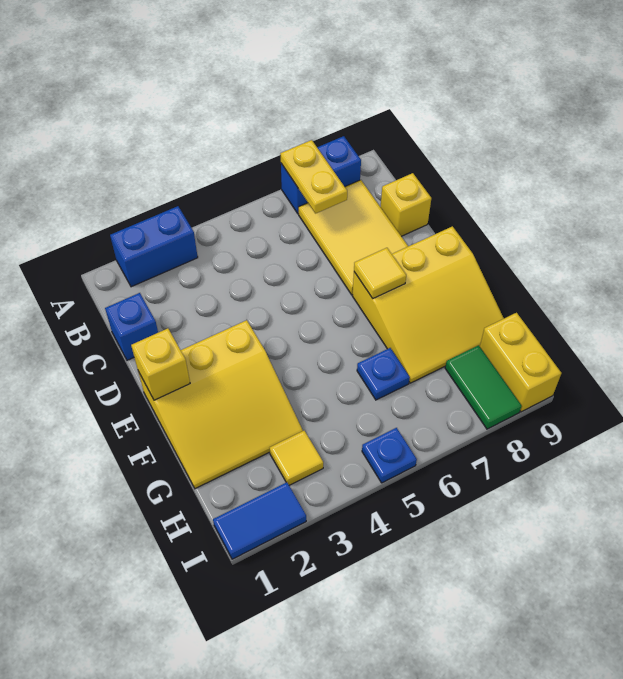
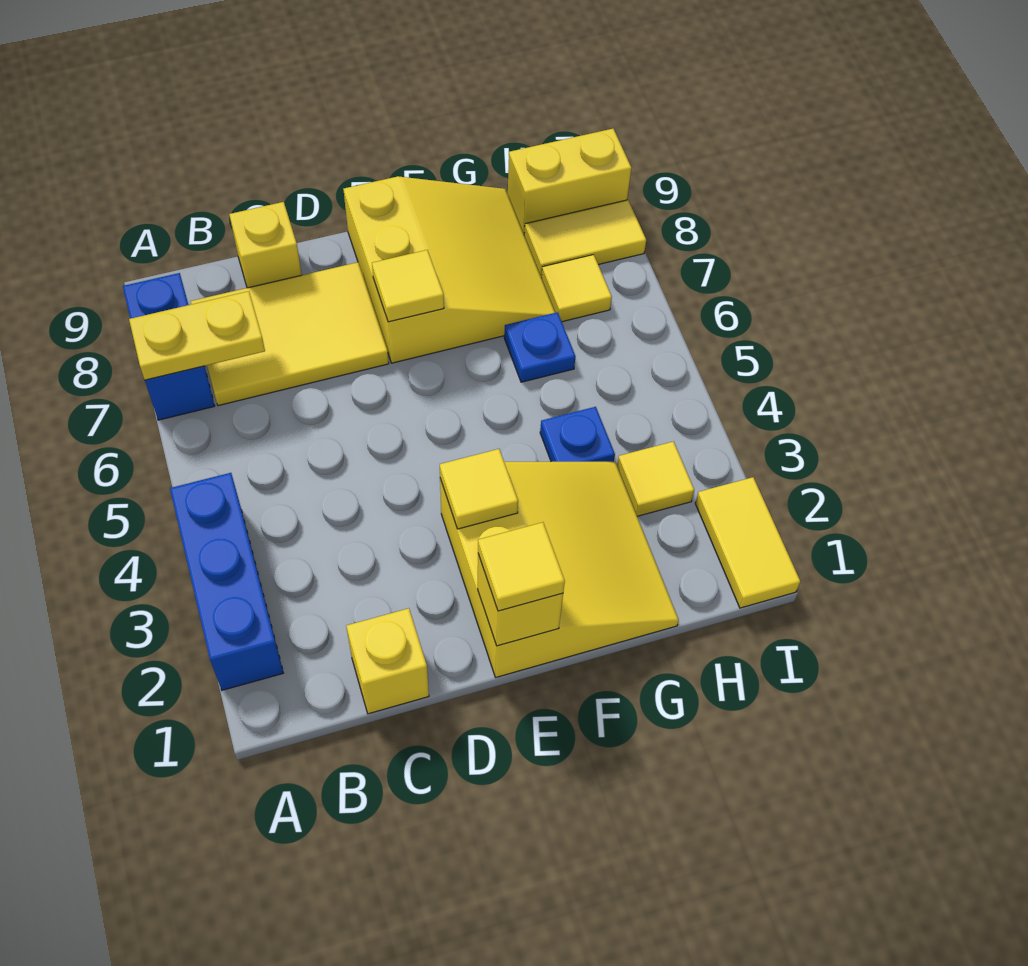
blue 1x2 brick [110,206,198,287] -> blue 1x3 brick [170,473,283,690]
blue 1x1 brick [105,293,158,360] -> yellow 1x1 brick [346,608,429,714]
none -> yellow 1x1 tile [478,522,565,611]
none -> yellow 1x1 tile [440,449,518,529]
none -> yellow 1x1 tile [542,255,612,322]
green 1x2 tile [445,345,522,429] -> yellow 1x2 tile [524,200,646,278]
blue 1x2 tile [213,482,306,559] -> yellow 1x2 tile [695,477,800,608]
blue 1x1 plate [362,428,417,483] -> blue 1x1 plate moved to [540,407,615,462]

